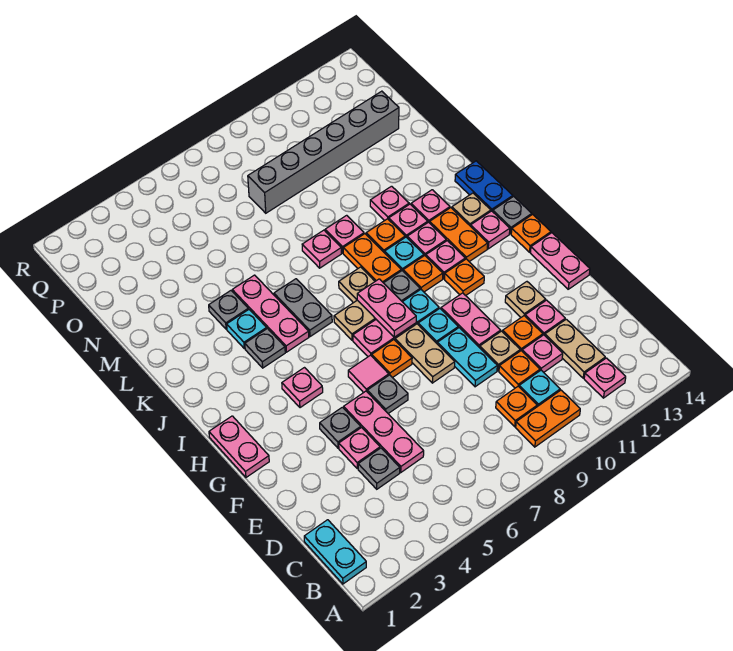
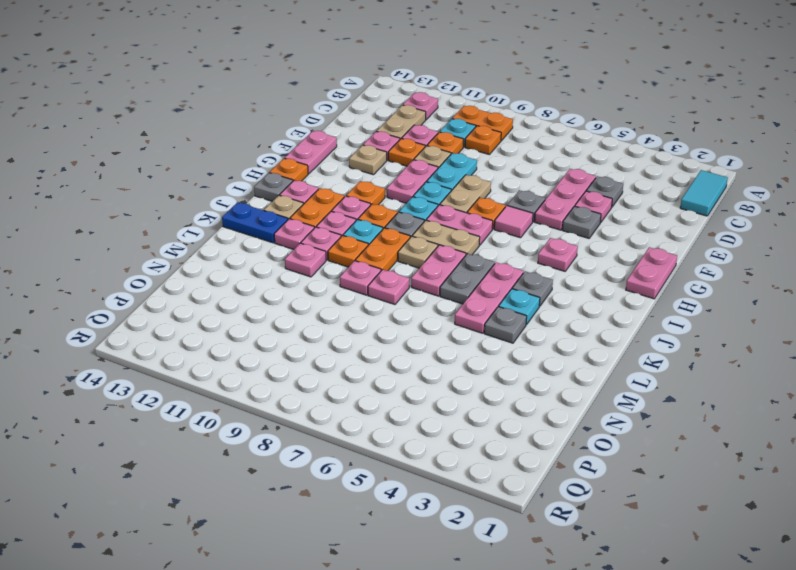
cyan 1x2 plate [304,520,366,584] -> cyan 1x2 tile [680,170,728,216]
pink 1x2 plate [357,279,416,337] -> pink 1x2 plate moved to [411,245,466,296]
blue 1x2 plate [455,161,513,212] -> blue 1x2 plate turned to [222,202,288,243]
grey 1x6 brick [248,91,399,213] -> none

